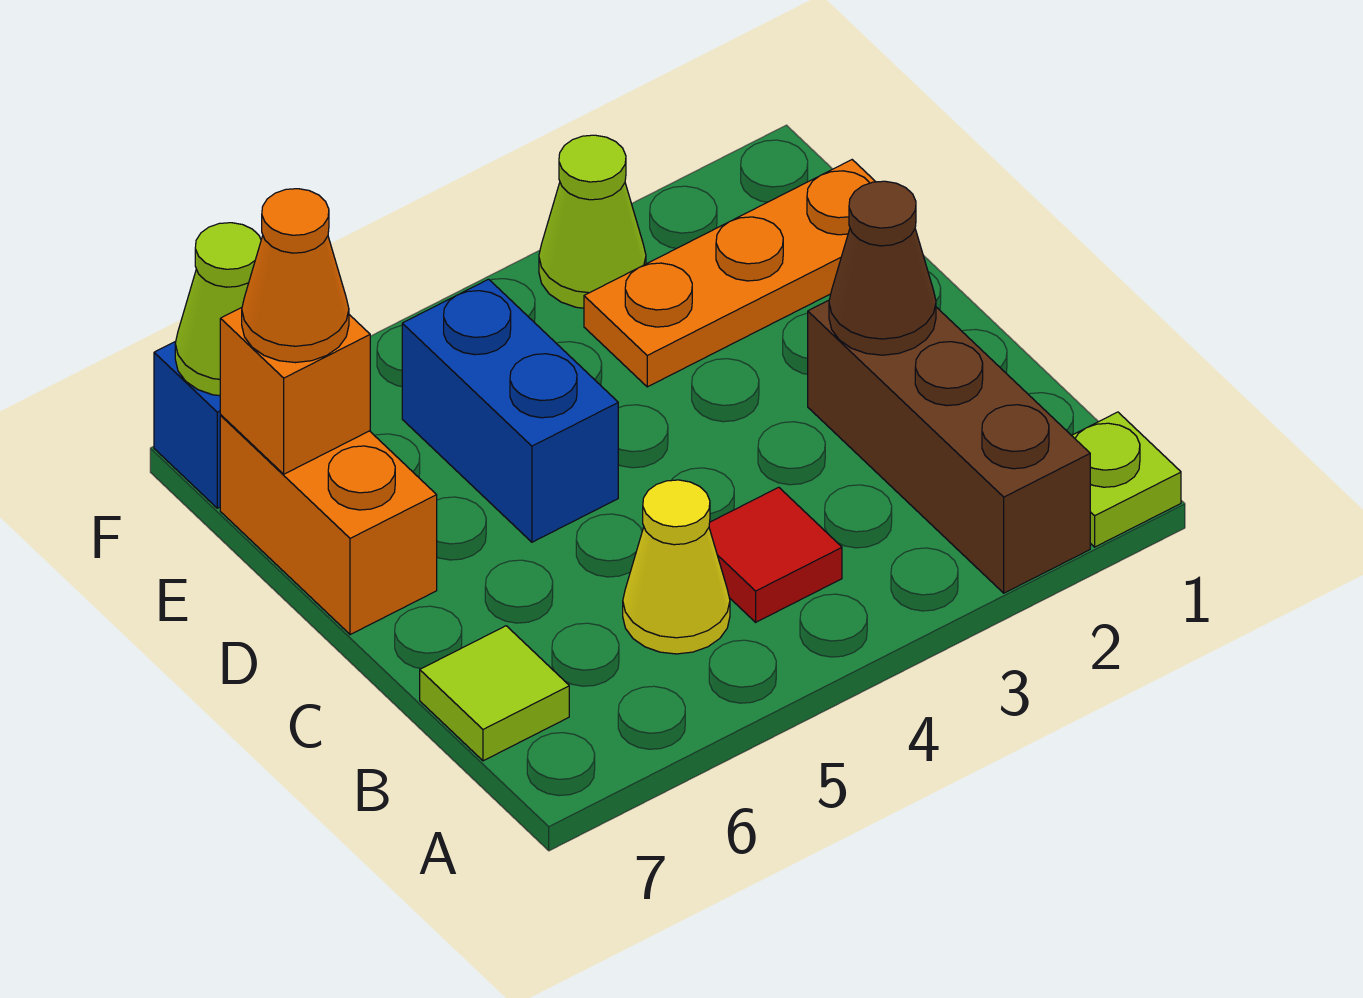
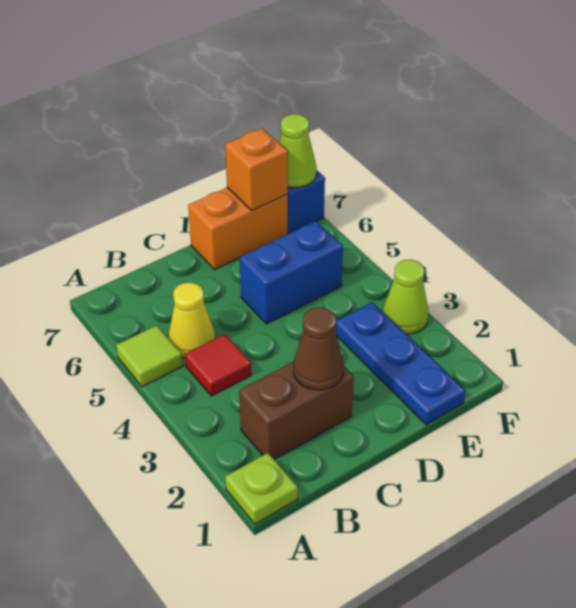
brown 1x3 brick [808,300,1090,593] -> brown 1x2 brick [239,361,354,459]
lime 1x1 tile [420,626,569,761] -> lime 1x1 tile moved to [116,325,183,387]
orange 1x3 plate [584,160,876,387] -> blue 1x3 plate [335,302,465,425]
orange 1x1 cone [242,189,349,363] -> none

